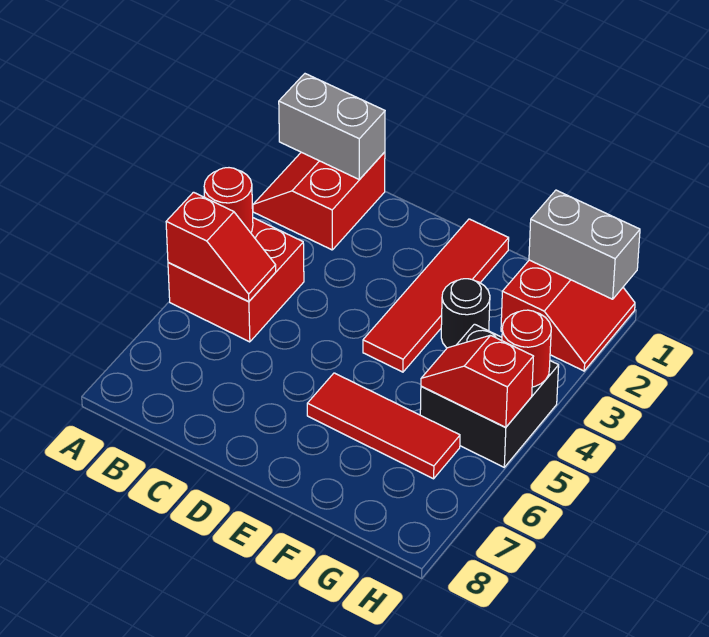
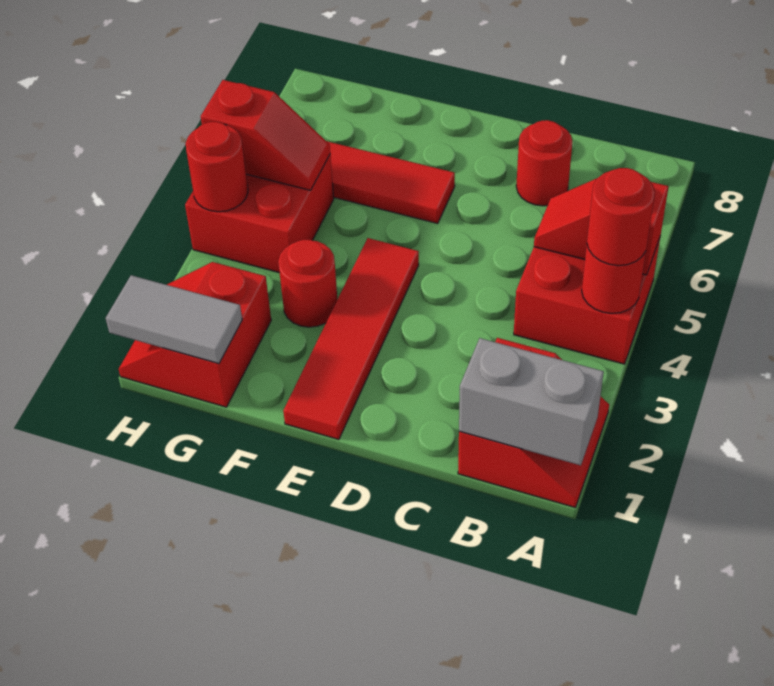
none -> red 1x1 round brick [587,168,655,266]
none -> red 1x1 round brick [516,120,572,206]
black 1x1 round brick [441,279,490,348] -> red 1x1 round brick [278,240,337,327]
grey 1x2 brick [529,190,640,299] -> grey 1x2 tile [106,275,242,364]
black 2x2 brick [420,324,559,467] -> red 2x2 brick [185,155,334,272]

